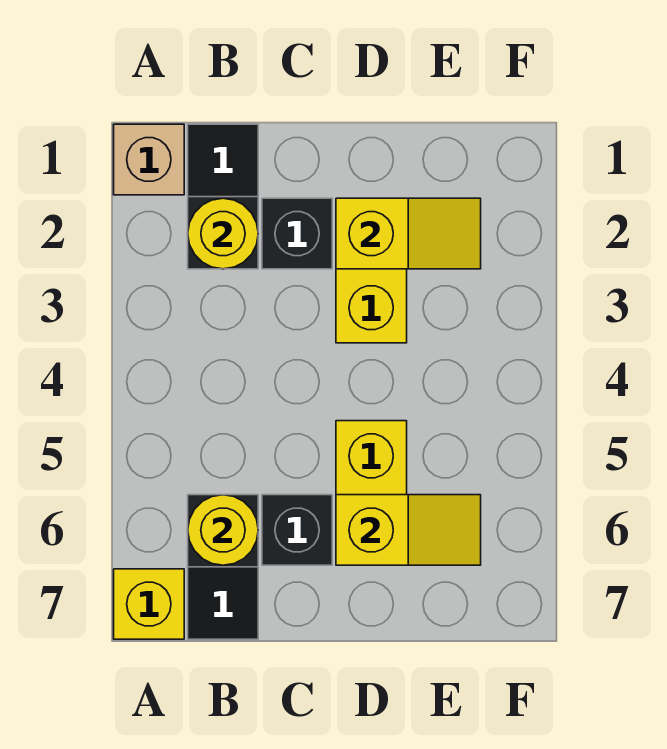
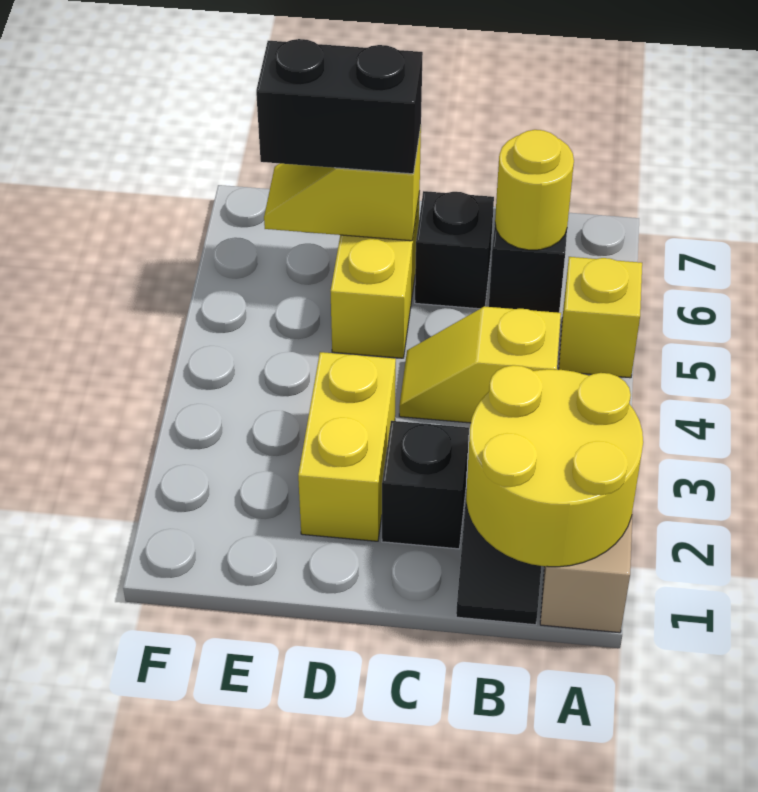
yellow 1x1 brick [114,569,184,639] -> yellow 1x1 brick moved to [559,257,642,378]
yellow 1x1 round brick [188,198,258,269] -> yellow 2x2 round brick [466,365,643,567]
yellow 1x2 slope [336,198,481,269] -> yellow 1x2 slope moved to [399,306,561,423]
none -> black 1x2 brick [256,39,423,174]

